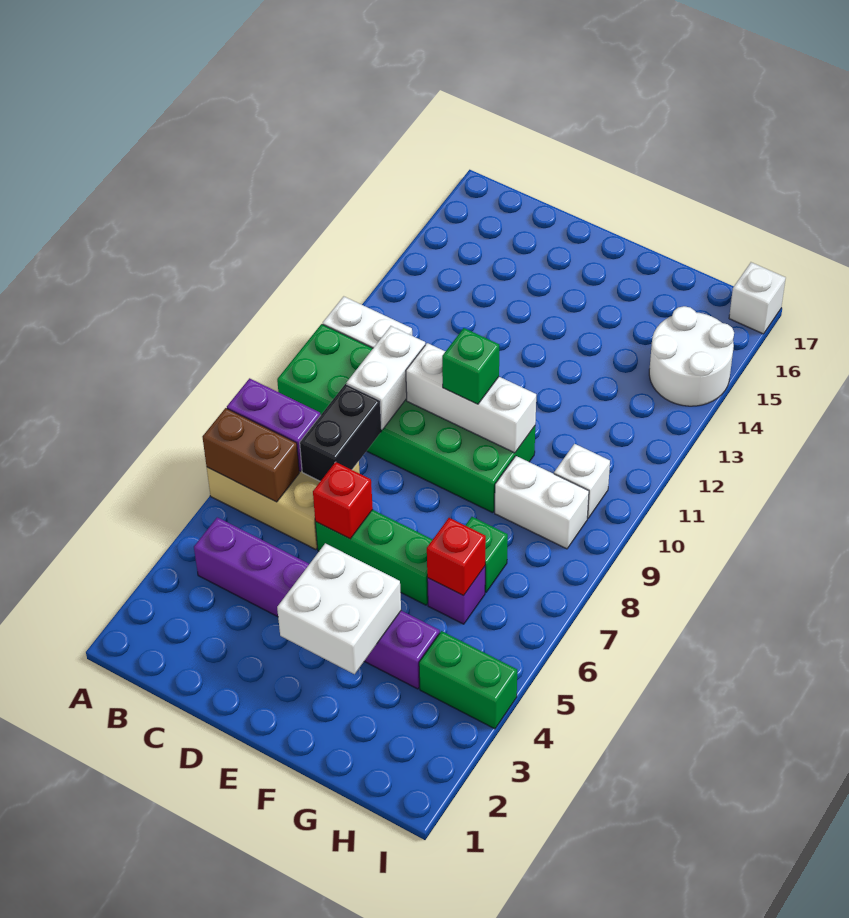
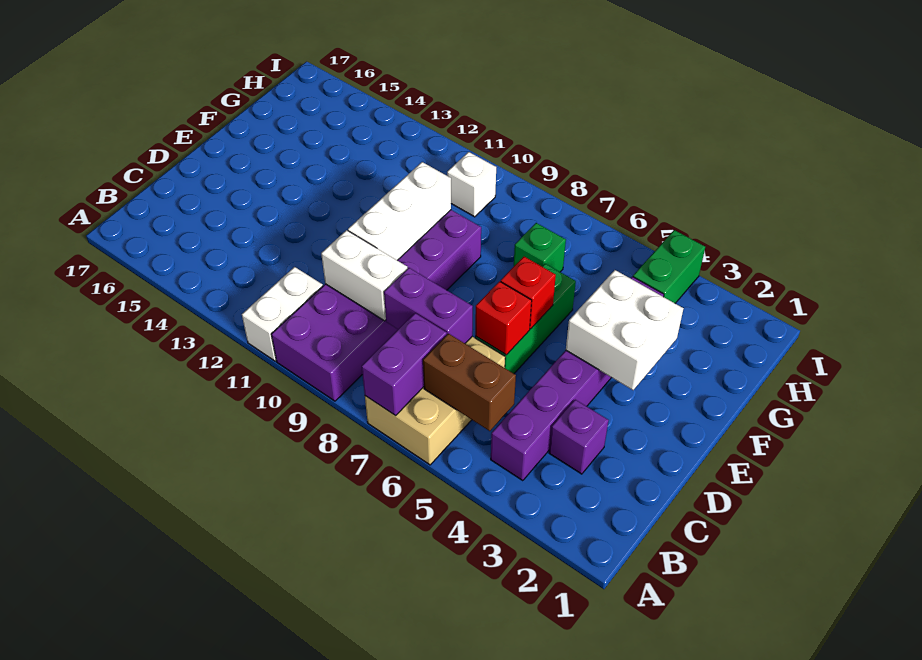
brown 1x2 brick [203,408,299,502] -> brown 1x2 brick turned to [423,334,516,431]
green 2x6 brick [277,324,535,513] -> purple 2x6 brick [271,210,481,401]
black 1x2 brick [300,384,382,481] -> purple 1x2 brick [384,268,473,343]
green 1x1 brick [442,328,499,404] -> none
purple 1x1 brick [427,567,485,624] -> purple 1x1 brick moved to [549,400,609,474]
red 1x1 brick [427,518,486,596] -> red 1x1 brick moved to [501,257,556,329]
white 1x2 brick [495,456,589,549] -> none
white 2x2 round brick [649,306,734,406] -> none
white 1x1 brick [729,262,786,334] -> none

